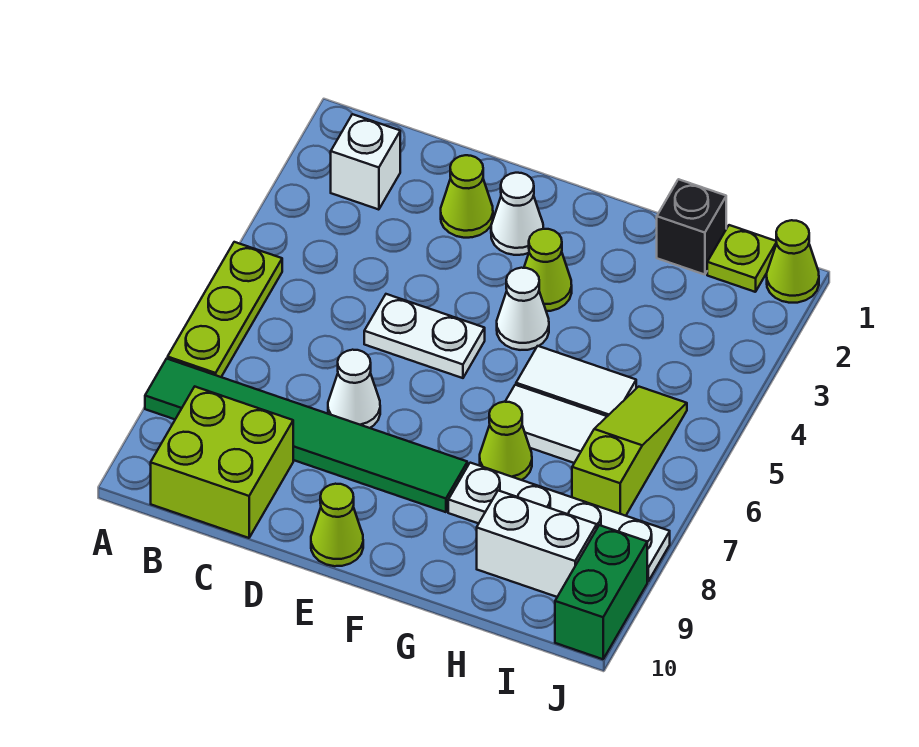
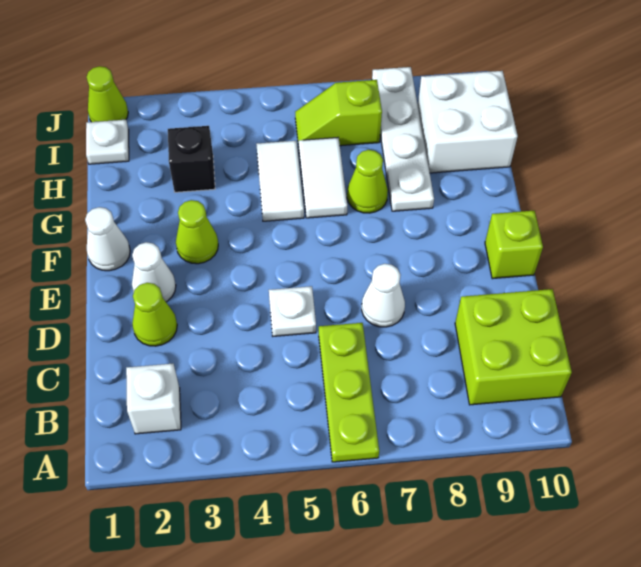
lime 1x3 plate [168,242,282,377] -> lime 1x3 plate turned to [319,323,379,462]
green 1x6 tile [145,359,467,512] -> none
white 1x2 plate [364,294,485,378] -> white 1x1 plate [269,286,316,336]
lime 1x1 cone [311,484,363,566] -> lime 1x1 brick [485,211,543,279]
white 1x1 cone [497,268,549,350] -> white 1x1 cone moved to [85,207,130,271]
black 1x1 brick [657,179,726,275] -> black 1x1 brick moved to [168,126,215,192]
white 1x2 brick [477,491,597,597] -> white 2x2 brick [418,71,518,173]
lime 1x1 plate [707,225,777,292] -> white 1x1 plate [86,120,129,164]
lime 1x3 slope [572,387,687,516] -> lime 1x2 slope [295,80,382,147]
green 1x2 brick [555,525,647,659] -> none

